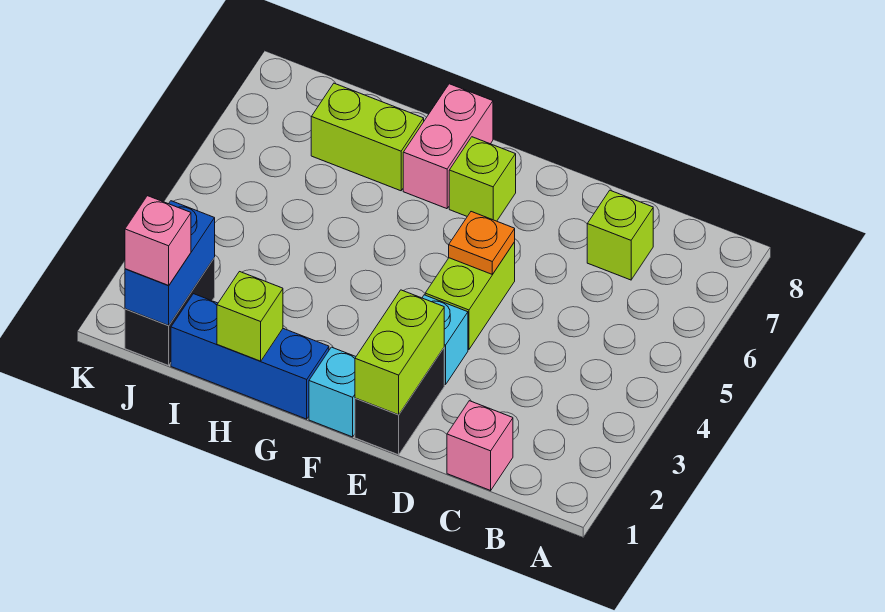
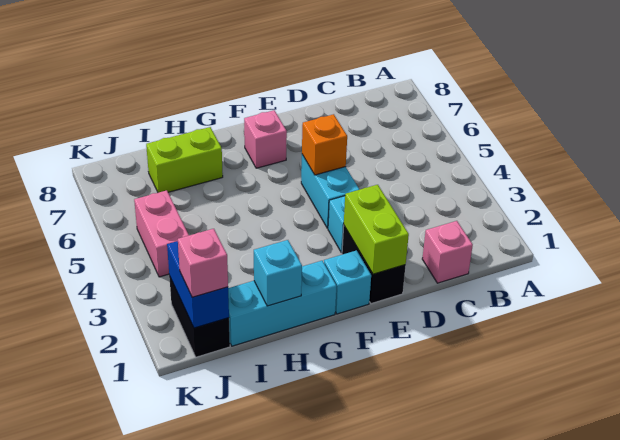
lime 1x1 brick [587,190,653,280] -> none
lime 1x2 brick [425,242,515,350] -> cyan 1x2 brick [301,155,360,228]
orange 1x1 plate [449,212,515,274] -> orange 1x1 brick [302,114,347,175]
lime 1x1 brick [449,137,516,221] -> pink 1x1 brick [244,110,287,168]
blue 1x3 brick [171,294,329,419] -> cyan 1x3 brick [228,261,336,346]
pink 1x2 brick [403,84,493,209] -> pink 1x2 brick moved to [134,190,189,277]
lime 1x1 brick [217,272,283,361] -> cyan 1x1 brick [254,240,302,306]

